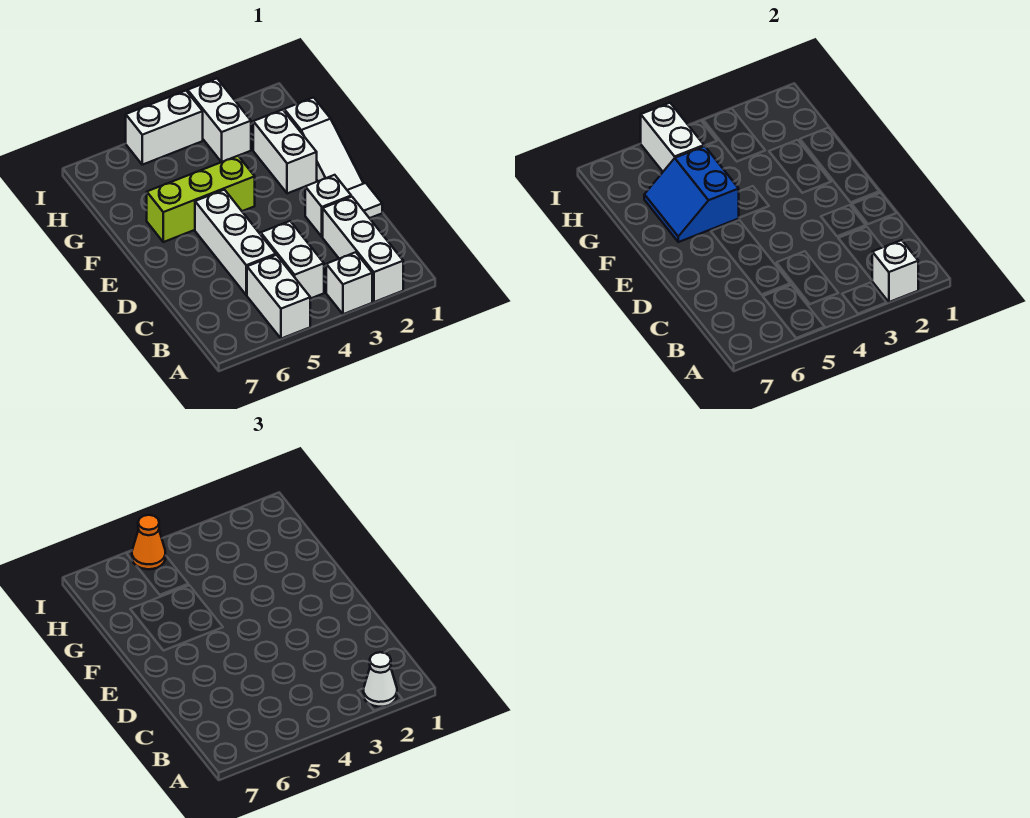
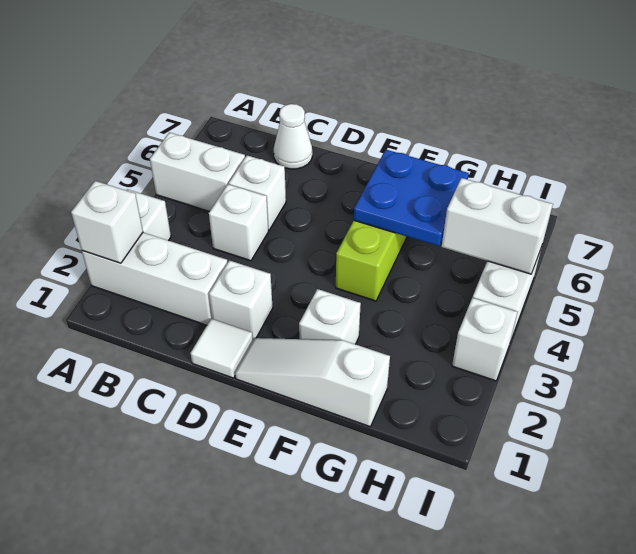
white 1x1 cone [364,652,397,707] -> white 1x1 cone moved to [274,104,312,169]
white 1x2 brick [260,221,324,299] -> white 1x1 brick [209,184,268,261]
white 1x3 brick [195,190,276,295] -> white 1x1 brick [229,156,286,230]
white 1x2 brick [253,110,317,193] -> white 1x1 brick [299,289,361,344]
blue 2x2 slope [644,146,739,242] -> blue 2x2 plate [354,150,469,246]
white 1x2 brick [188,79,251,162] -> white 1x1 brick [452,298,518,381]
orange 1x1 cone [132,515,166,569] -> none

